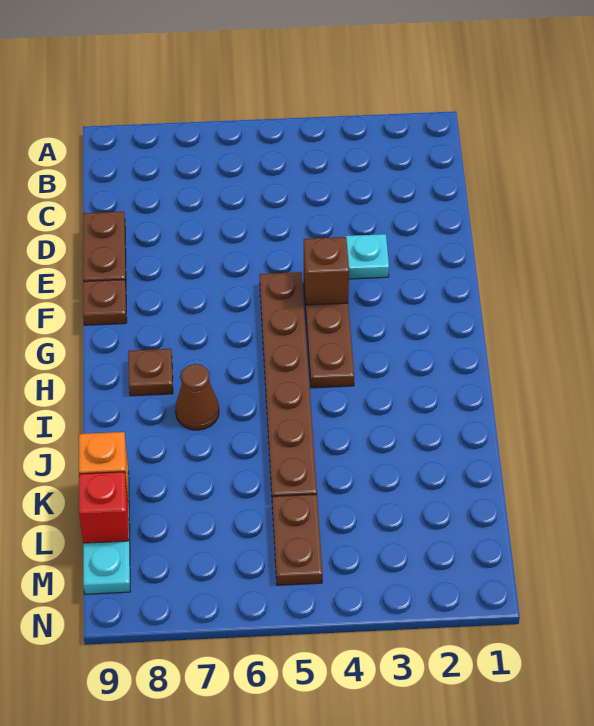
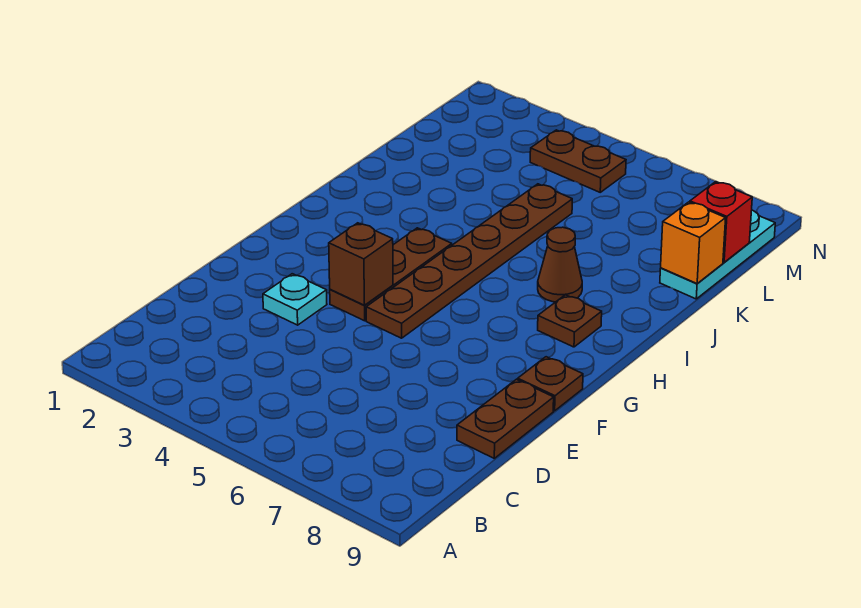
brown 1x2 plate [272,494,323,585] -> brown 1x2 plate turned to [530,130,626,192]

